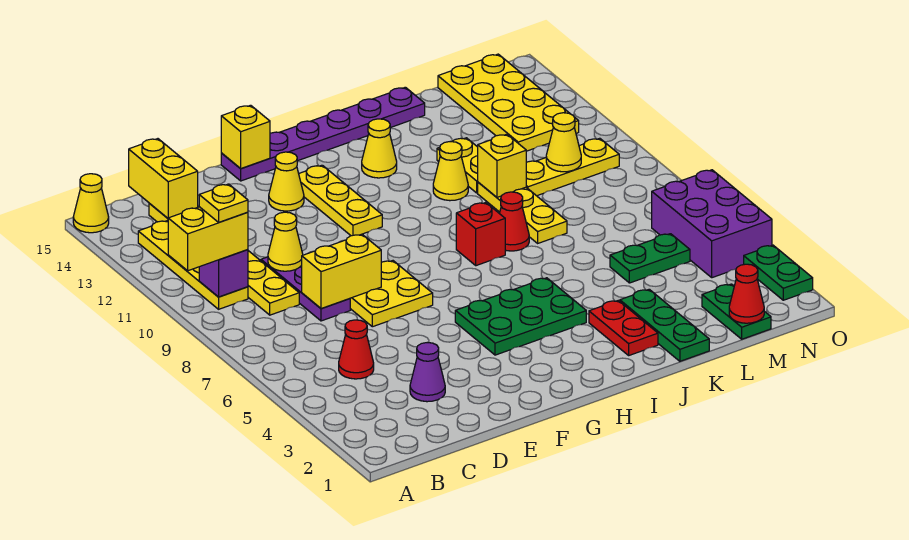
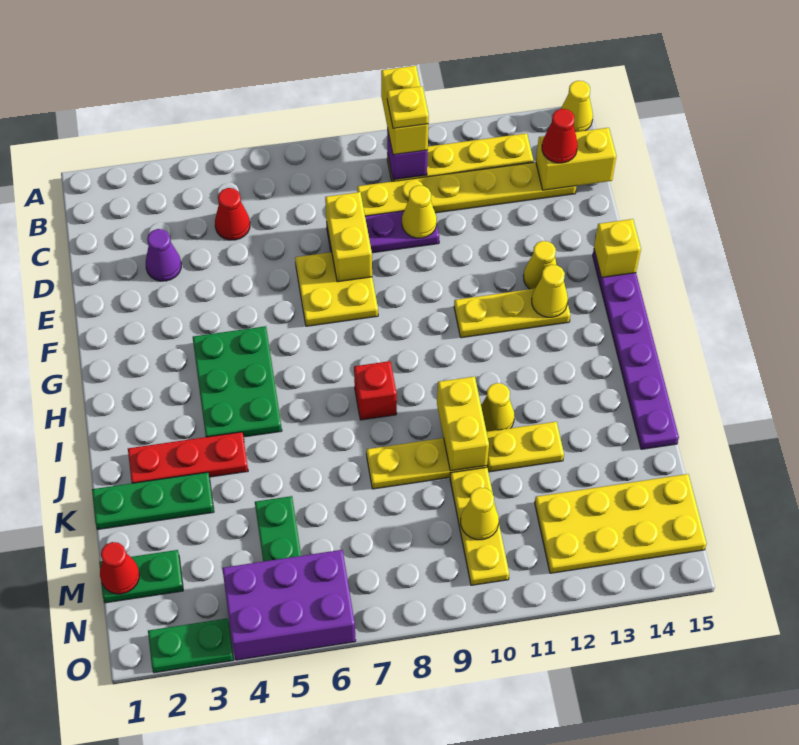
yellow 1x1 cone [362,119,397,178] -> yellow 1x1 cone moved to [532,265,568,317]
red 1x2 plate [589,300,658,355] -> red 1x3 plate [128,432,248,483]
red 1x1 cone [499,192,529,251] -> red 1x1 cone moved to [542,109,578,163]
yellow 1x1 brick [478,134,526,197] -> yellow 1x2 brick [437,376,489,471]

